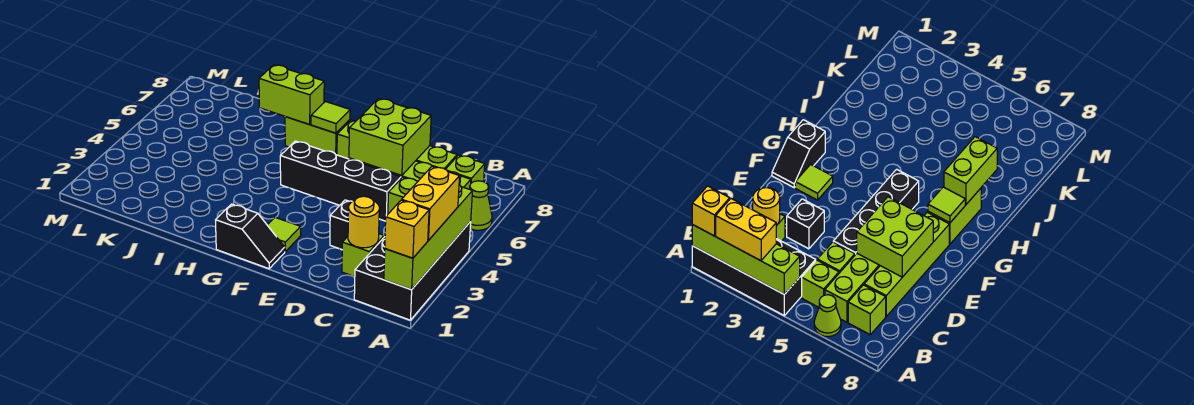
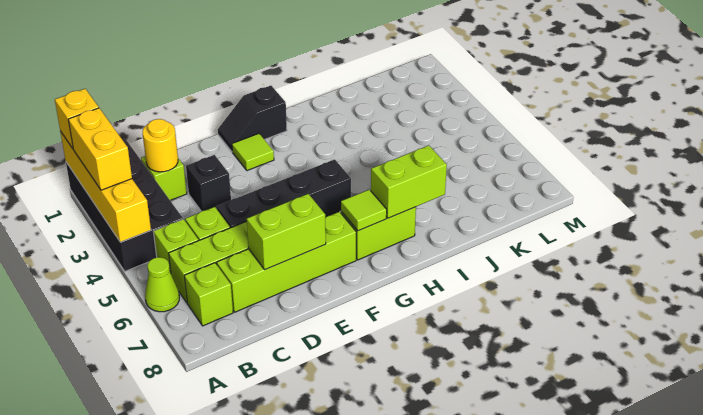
lime 1x4 brick [384,185,472,290] -> yellow 1x4 brick [60,131,151,242]
lime 2x2 brick [349,99,431,176] -> lime 1x2 brick [246,194,326,270]

